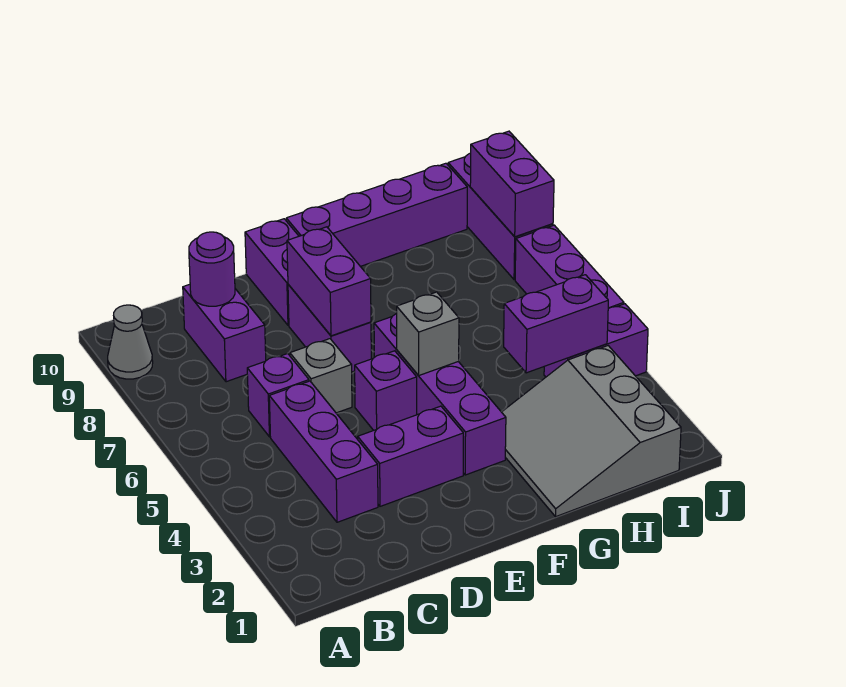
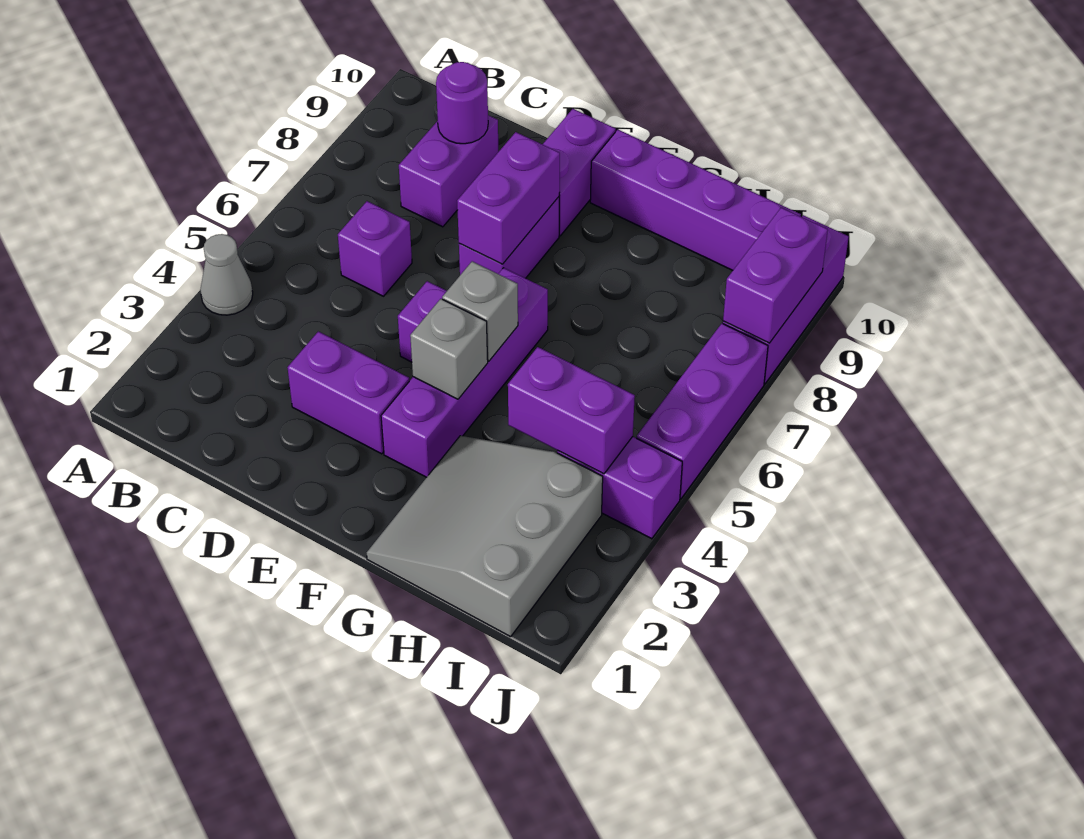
grey 1x1 cone [108,305,153,379] -> grey 1x1 cone moved to [200,234,253,315]
purple 1x3 brick [269,381,378,522] -> none
grey 1x1 brick [290,339,352,413] -> grey 1x1 brick moved to [410,299,488,399]

